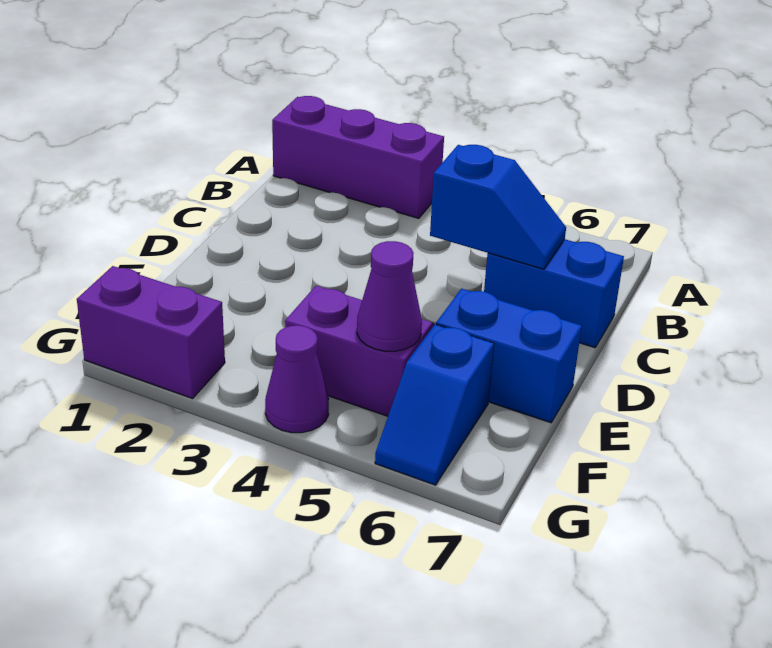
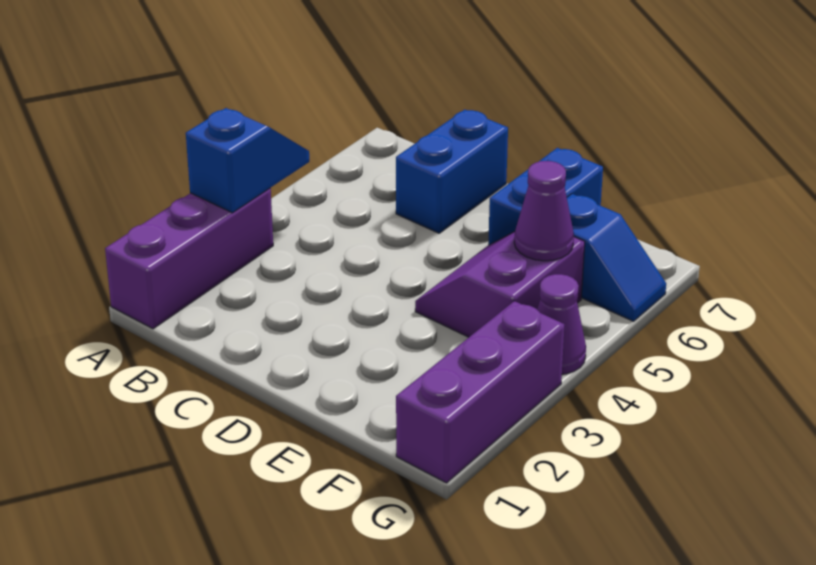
blue 1x2 slope [430,145,566,269] -> blue 1x2 slope moved to [186,108,309,213]
purple 1x2 brick [77,266,225,399] -> purple 1x3 brick [396,301,565,483]

